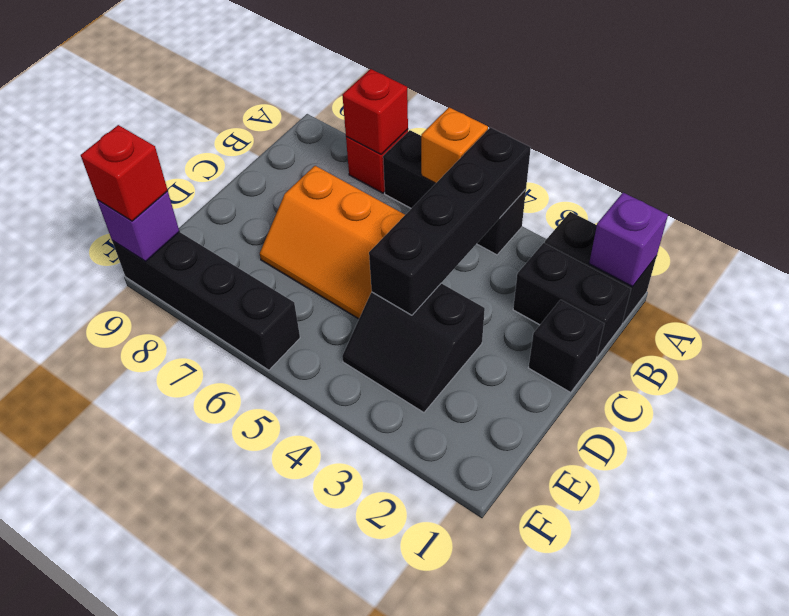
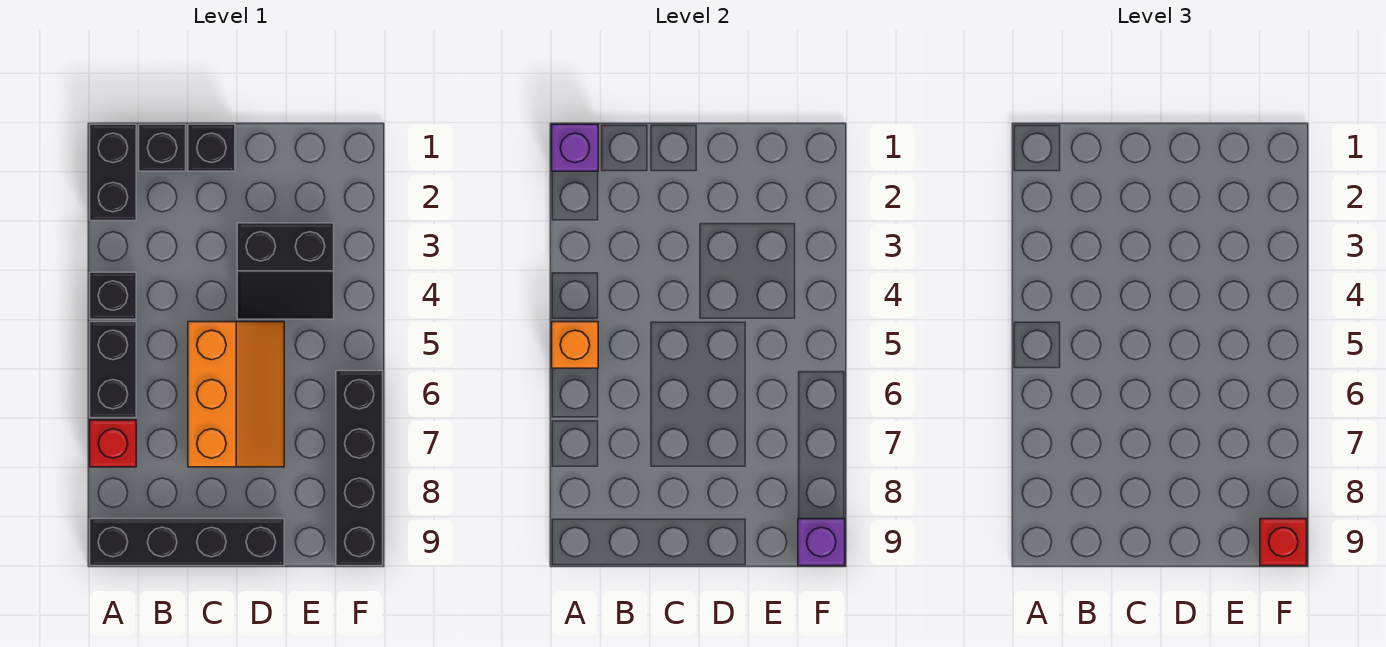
black 1x4 brick [369,128,531,315] -> black 1x4 brick moved to [90,519,284,566]
red 1x1 brick [342,69,408,154] -> none
black 1x2 brick [513,243,631,357] -> black 1x1 brick [139,124,186,171]
black 2x2 slope [342,283,485,413] -> black 2x2 slope turned to [237,223,334,319]

